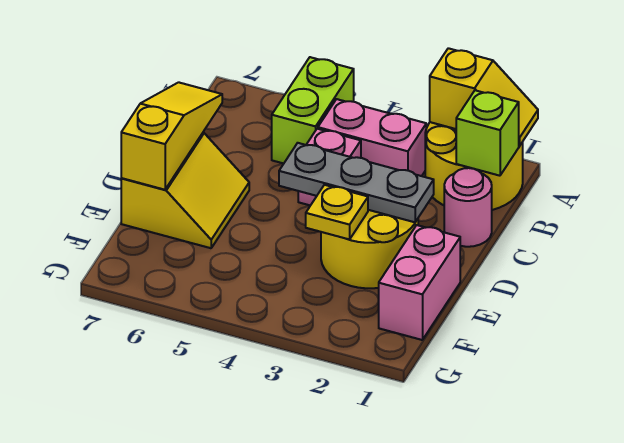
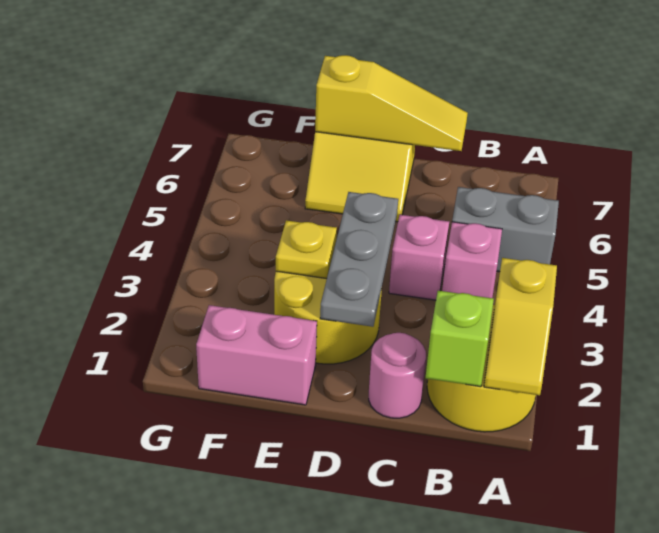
lime 1x2 brick [272,57,354,164] -> grey 1x2 brick [452,187,559,272]
pink 1x2 brick [318,99,426,176] -> pink 1x1 brick [442,222,502,298]

